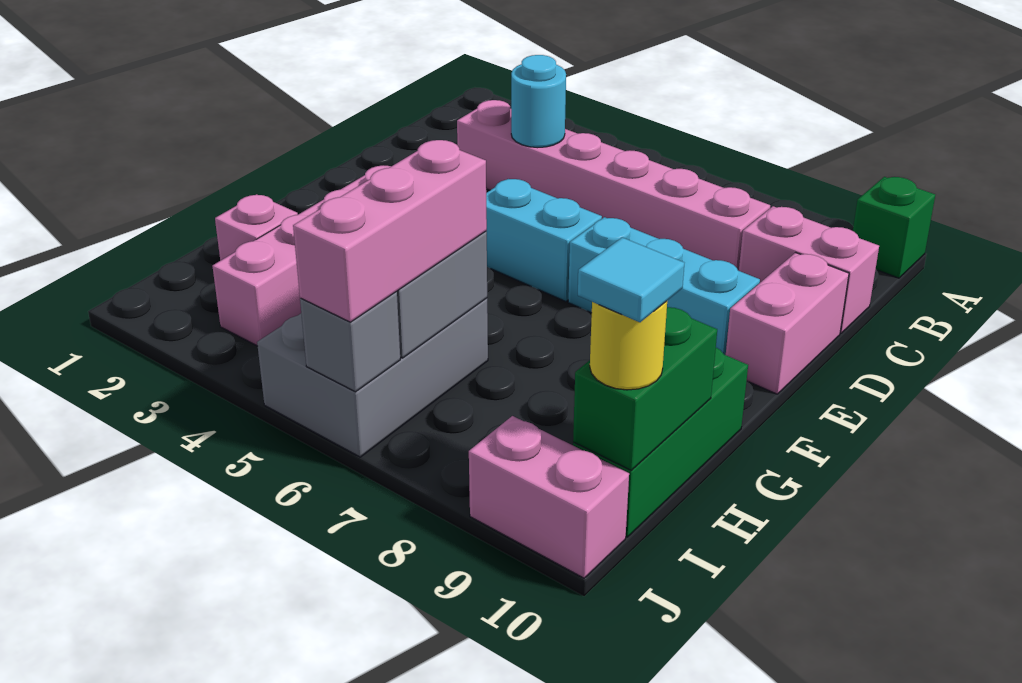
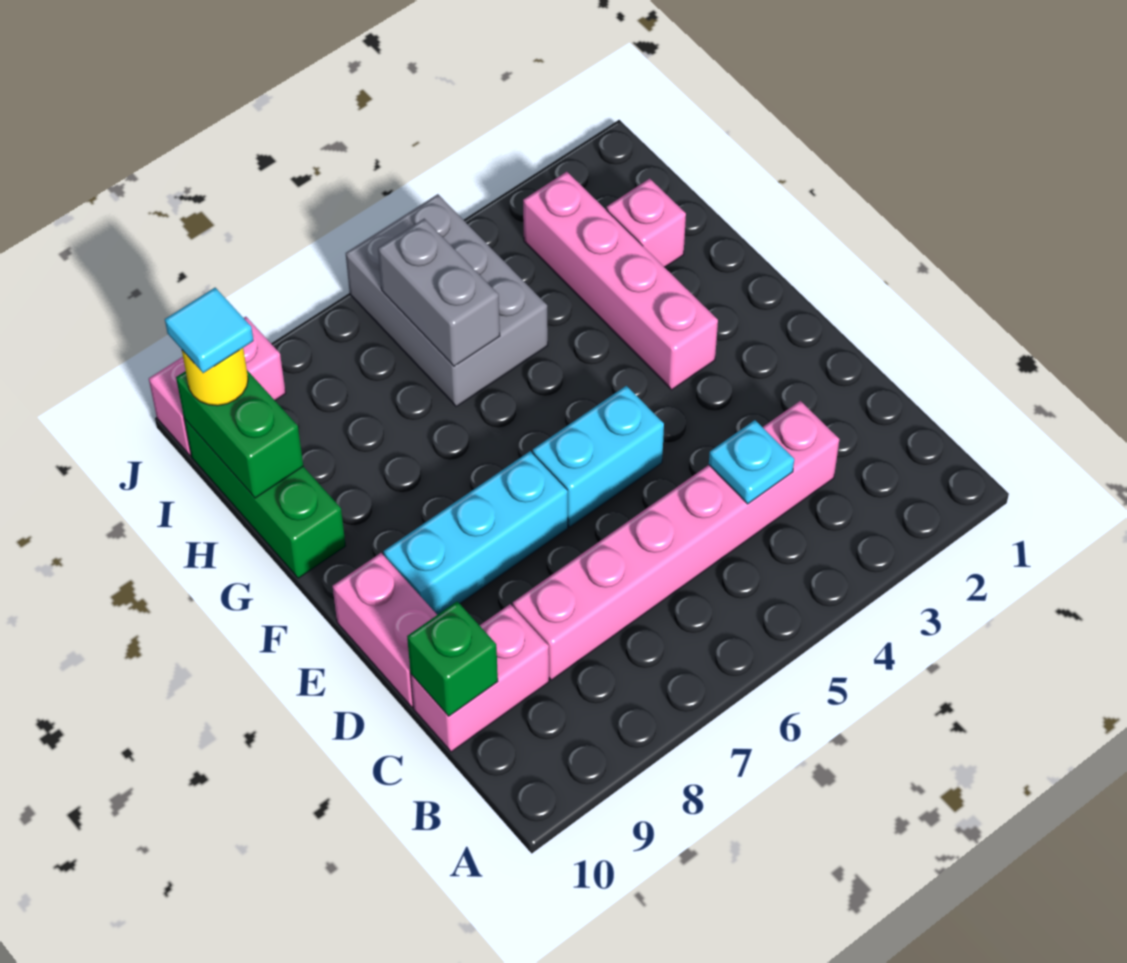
green 1x1 brick [853,177,935,278] -> green 1x1 brick moved to [407,601,498,716]
cyan 1x1 round brick [511,55,566,148] -> cyan 1x1 plate [709,420,794,504]
pink 1x3 brick [293,140,487,322] -> none
grey 1x1 brick [300,292,400,392] -> none

